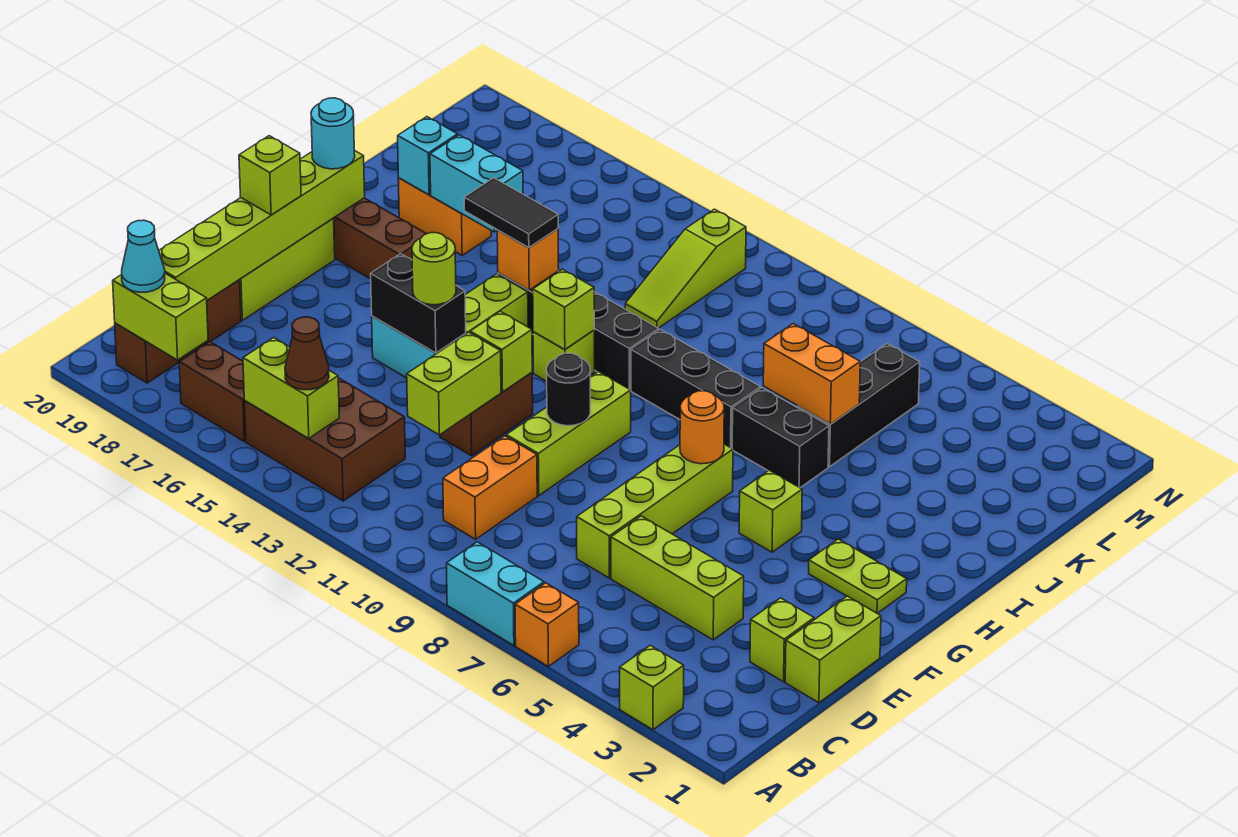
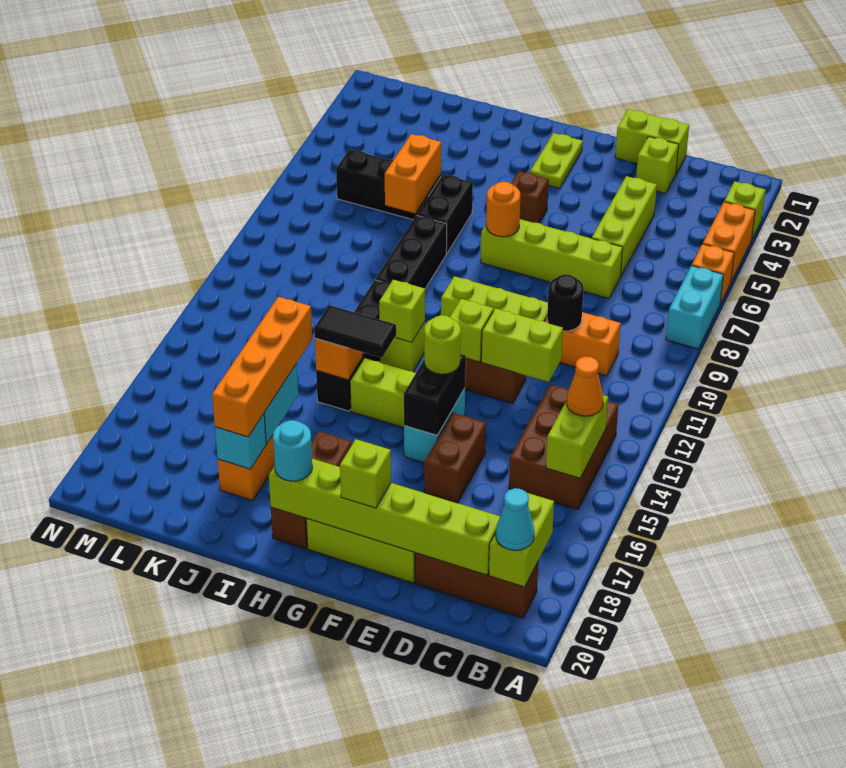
none -> orange 1x2 brick [703,202,755,281]
brown 1x1 cone [285,317,329,390] -> orange 1x1 cone [566,356,603,416]
brown 1x2 brick [179,342,246,441] -> brown 1x2 brick moved to [424,413,486,503]
black 1x1 round brick [547,353,590,426] -> black 1x1 round brick moved to [547,274,584,331]
lime 1x1 brick [739,470,802,552] -> brown 1x1 brick [511,171,549,223]
black 1x2 tile [464,178,558,248] -> black 1x2 tile turned to [314,305,396,358]
none -> orange 1x4 brick [212,297,312,437]
lime 1x3 slope [625,209,746,328] -> none

